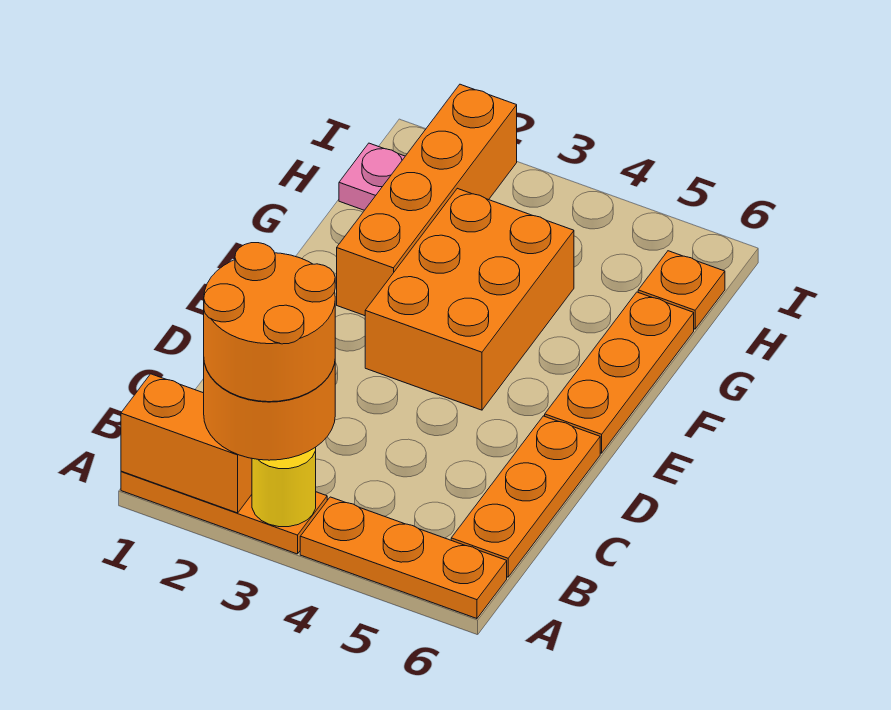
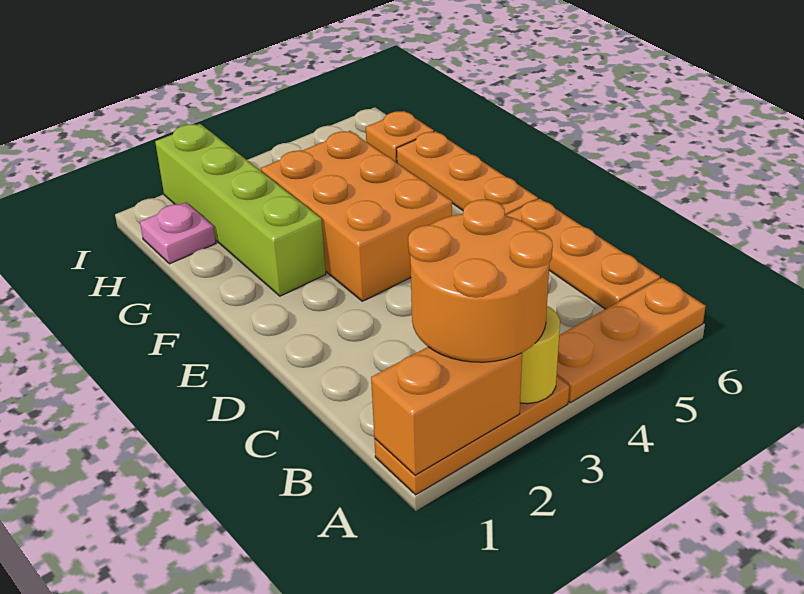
orange 2x2 round brick [204,243,335,402] -> none
orange 1x4 brick [337,84,517,316] -> lime 1x4 brick [155,124,326,296]

